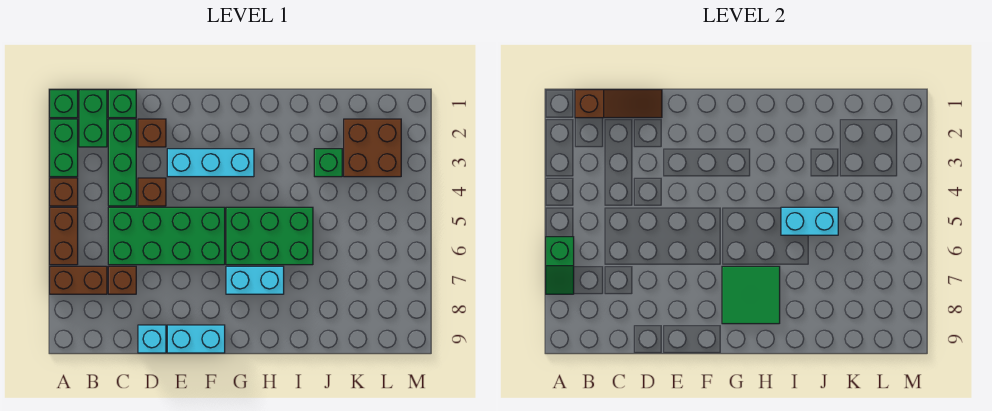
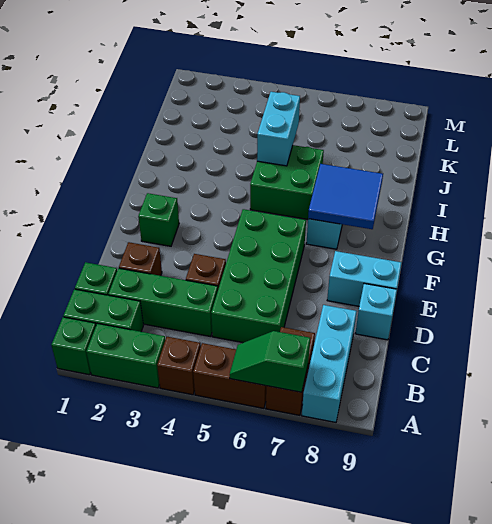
green 1x2 slope [546,237,574,294] -> green 1x2 slope turned to [230,331,310,392]
brown 1x3 slope [575,90,662,118] -> none
brown 1x1 brick [108,266,136,294] -> none
cyan 1x3 brick [167,149,254,177] -> cyan 1x3 brick moved to [302,305,357,422]
cyan 1x2 brick [167,325,225,353] -> cyan 1x2 brick turned to [327,251,401,306]
green 2x3 brick [226,207,313,265] -> green 2x2 brick [250,145,324,219]
green 2x2 tile [722,266,780,324] -> blue 2x2 tile [308,164,383,229]
green 1x1 brick [314,149,342,177] -> green 1x1 brick moved to [138,193,179,246]
brown 2x2 brick [344,119,401,177] -> none

